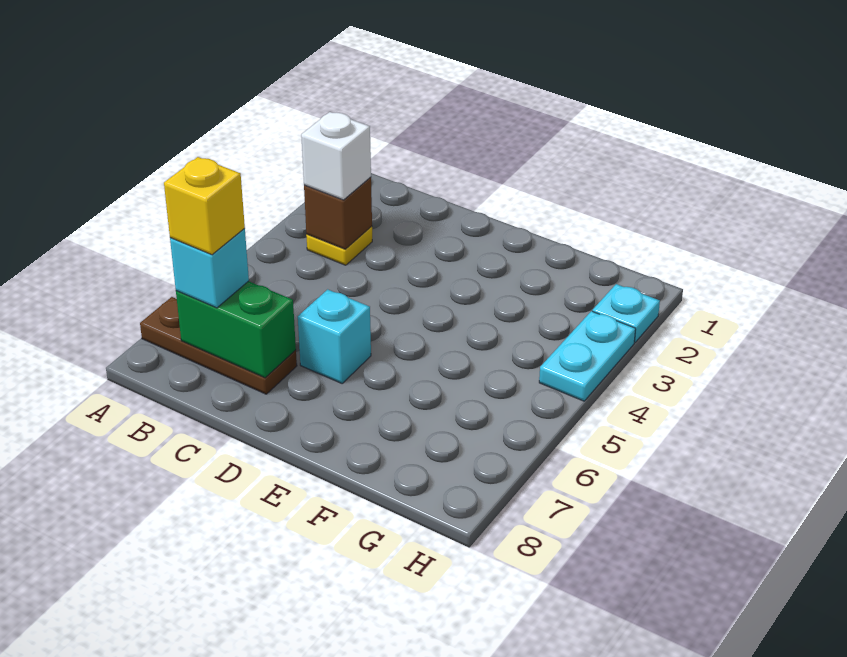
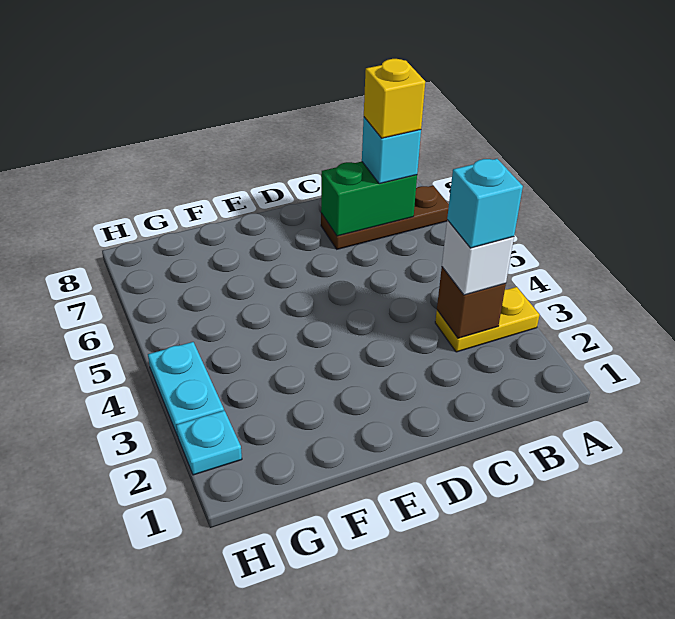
yellow 1x1 plate [306,226,372,265] -> yellow 1x2 plate [435,287,539,352]
cyan 1x1 brick [298,289,371,383] -> cyan 1x1 brick moved to [447,159,523,248]

